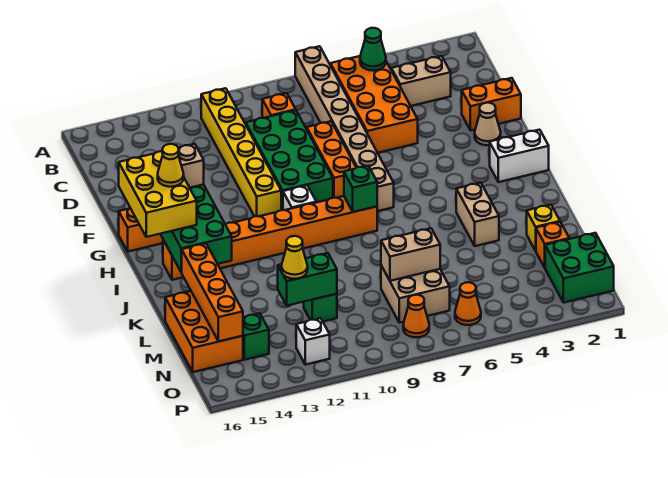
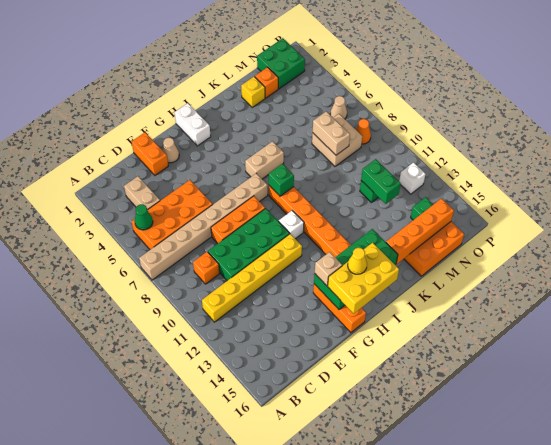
tan 1x2 brick [456,183,499,246] -> tan 1x2 brick moved to [245,141,284,179]
yellow 1x1 cone [281,236,308,279] -> none
orange 1x1 cone [455,282,481,325] -> tan 1x1 cone [330,96,347,119]

